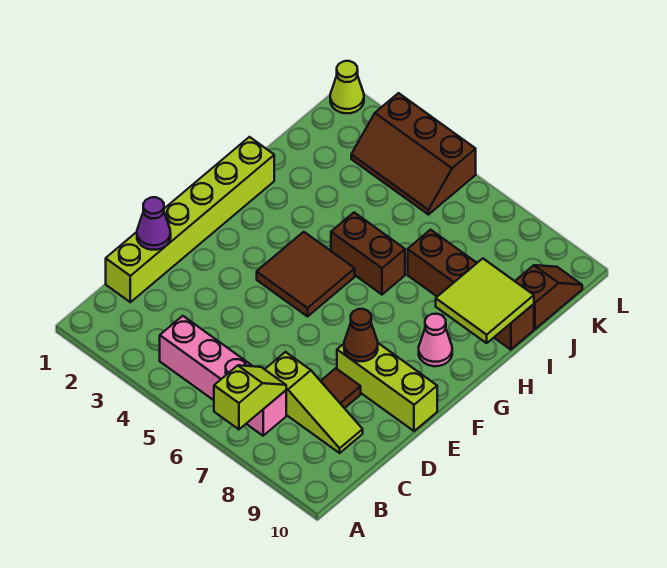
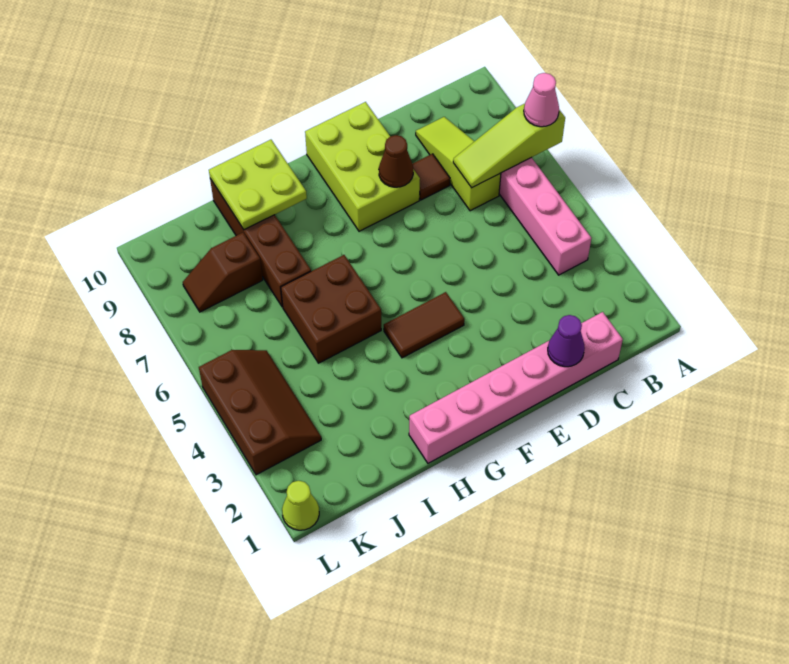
lime 1x2 slope [214,365,286,429] -> lime 1x3 slope [453,104,565,188]
lime 1x6 brick [106,137,274,302] -> pink 1x6 brick [409,312,623,463]
lime 1x3 brick [337,343,437,431] -> lime 2x3 brick [305,102,420,231]
brown 2x2 tile [257,232,355,316] -> brown 1x2 tile [384,292,464,358]
pink 1x1 cone [419,314,452,366] -> pink 1x1 cone moved to [524,73,559,127]
brown 1x2 brick [331,212,405,295] -> brown 2x2 brick [281,255,381,363]
lime 2x2 tile [436,259,534,343] -> lime 2x2 plate [209,140,307,230]
brown 1x2 slope [515,265,582,329] -> brown 1x2 slope moved to [183,233,263,312]

